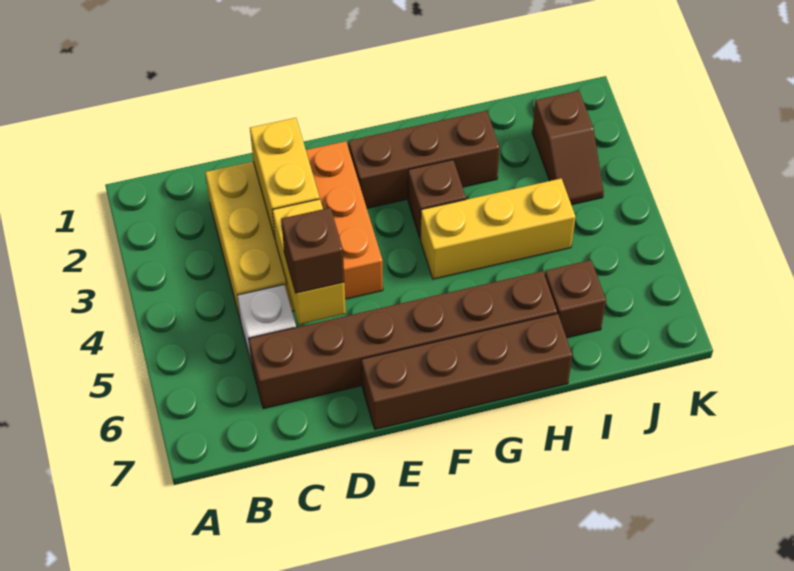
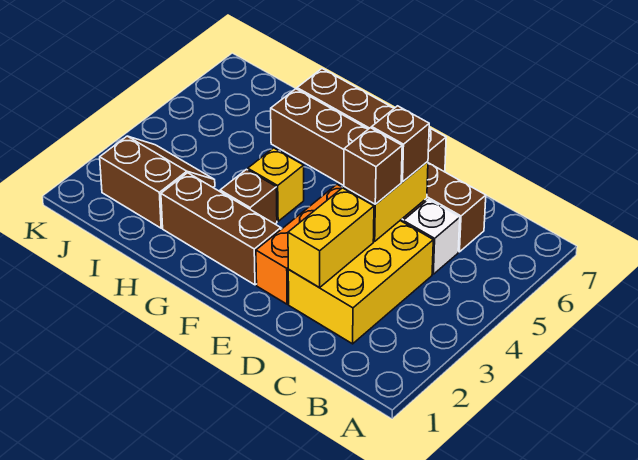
yellow 1x3 brick [421,179,576,279] -> yellow 1x1 brick [248,148,304,221]
brown 1x1 brick [545,260,606,338] -> brown 1x1 brick moved to [344,128,402,204]
brown 1x2 slope [532,91,604,205] -> brown 2x2 slope [100,136,215,228]

